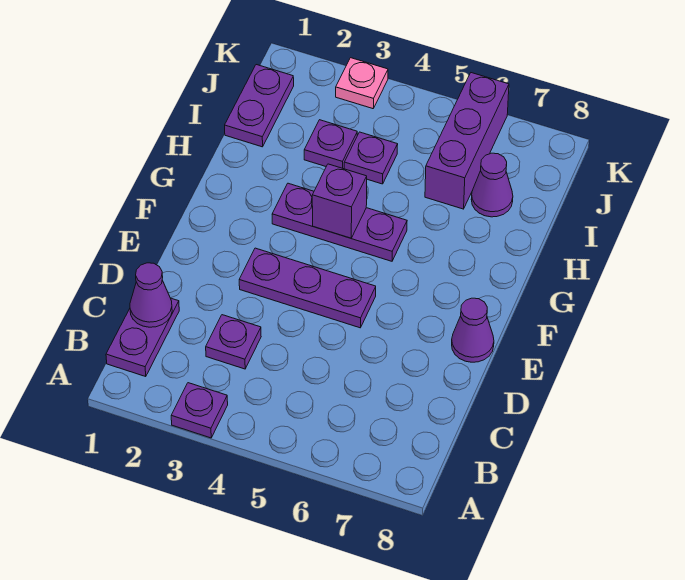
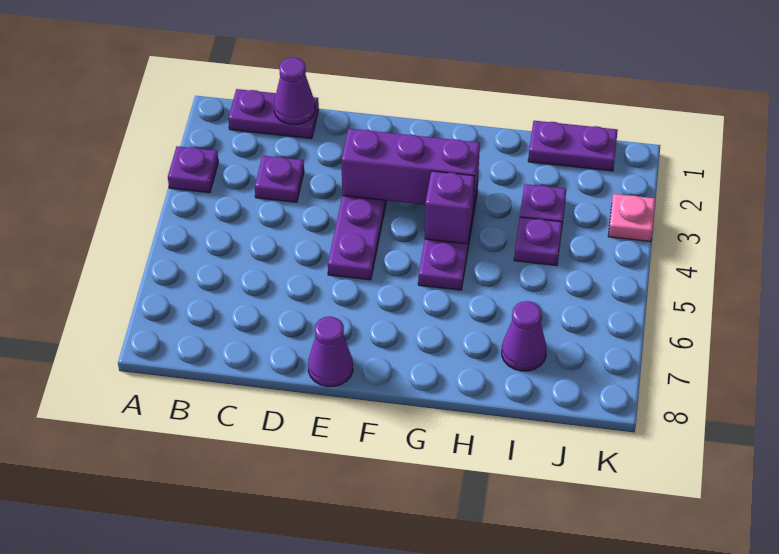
purple 1x3 brick [425,73,509,209] -> purple 1x3 brick moved to [341,129,480,207]

